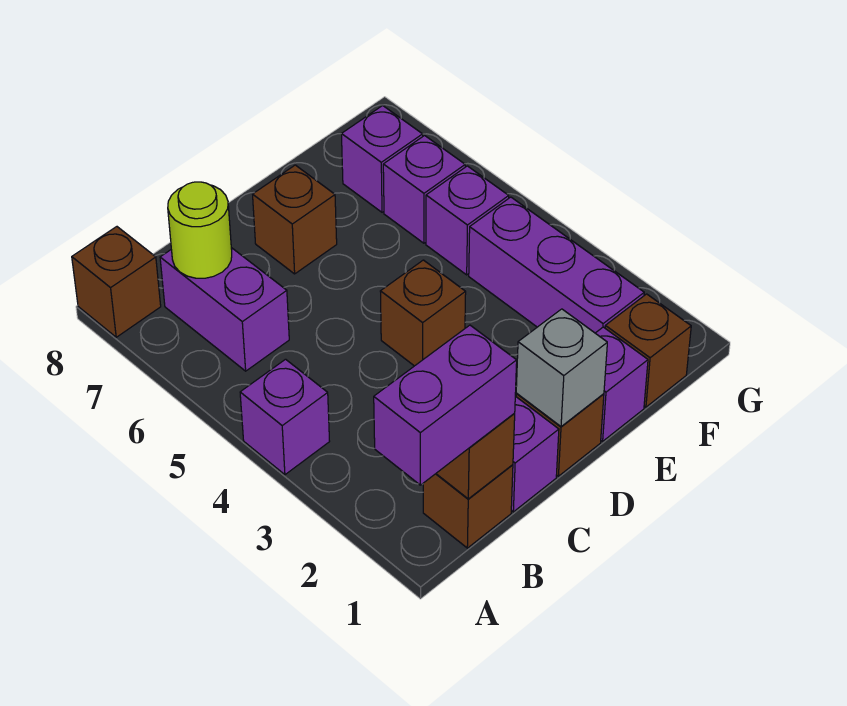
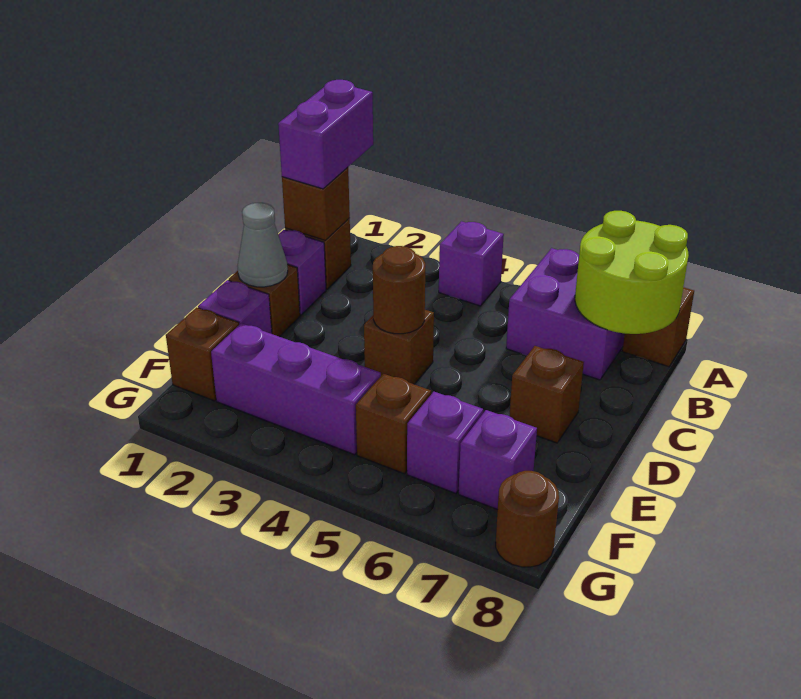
purple 1x2 brick [160,248,289,371] -> purple 2x2 brick [506,248,625,380]
lime 1x1 round brick [168,182,232,278] -> lime 2x2 round brick [575,211,689,334]
grey 1x1 brick [516,309,607,427] -> grey 1x1 cone [238,203,288,287]
none -> brown 1x1 round brick [373,246,425,334]
purple 1x1 brick [426,166,509,275] -> brown 1x1 brick [356,374,431,474]
none -> brown 1x1 round brick [496,471,559,567]

